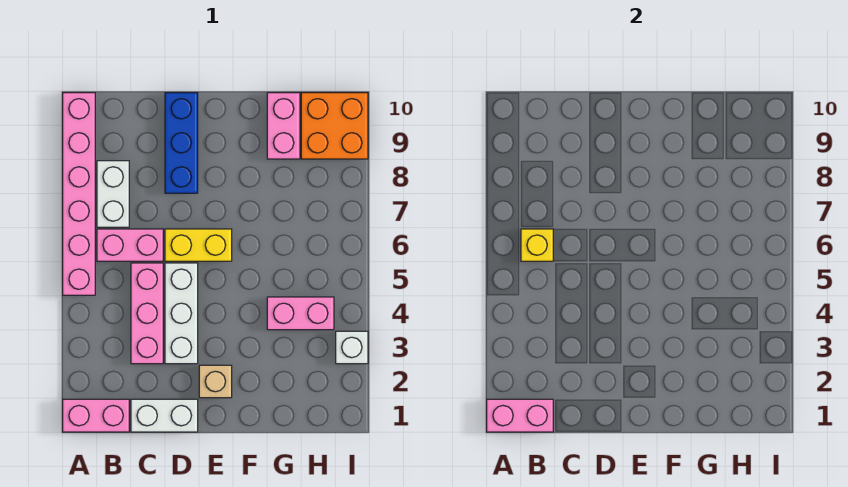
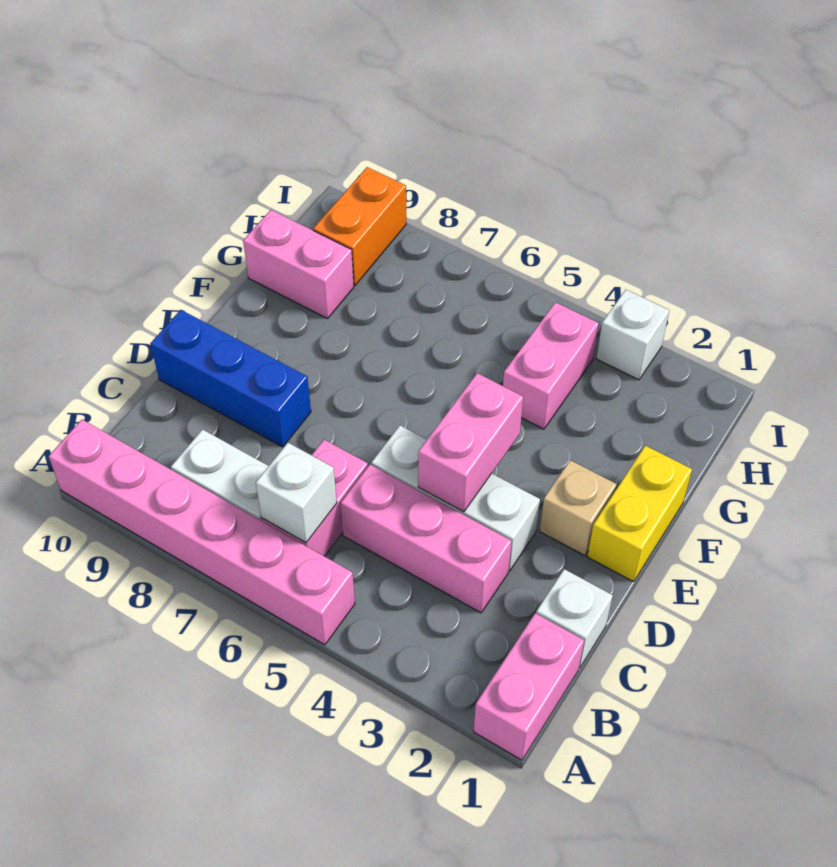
pink 1x2 brick [487,399,553,432] -> pink 1x2 brick moved to [418,373,523,512]
yellow 1x1 brick [521,229,553,261] -> white 1x1 brick [256,443,337,543]
white 1x2 brick [131,399,198,432] -> white 1x1 brick [536,569,613,668]
yellow 1x2 brick [165,229,232,261] -> yellow 1x2 brick moved to [587,446,692,582]
orange 2x2 brick [301,93,368,159] -> orange 1x2 brick [313,167,406,286]

